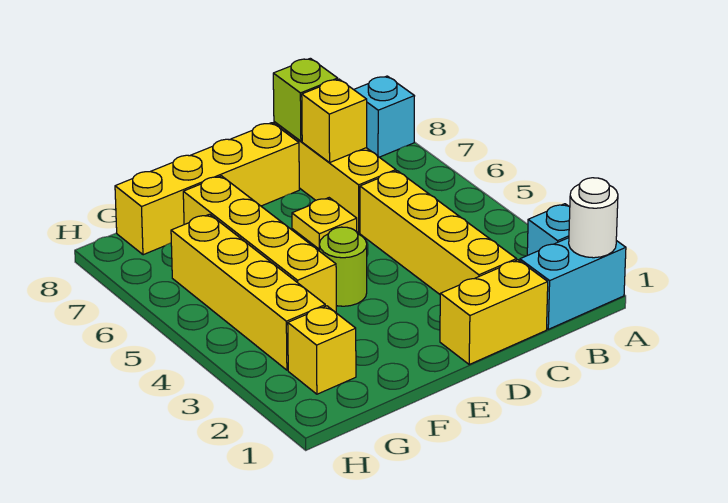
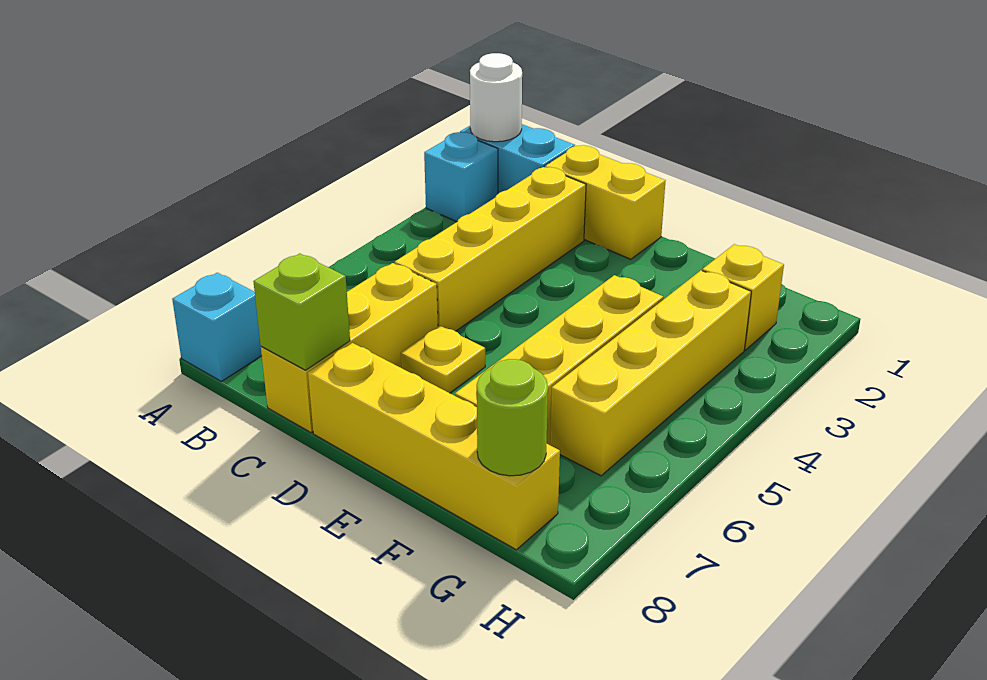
yellow 1x1 brick [302,79,367,162] -> none
lime 1x1 round brick [319,227,367,306] -> lime 1x1 round brick moved to [477,359,548,476]

